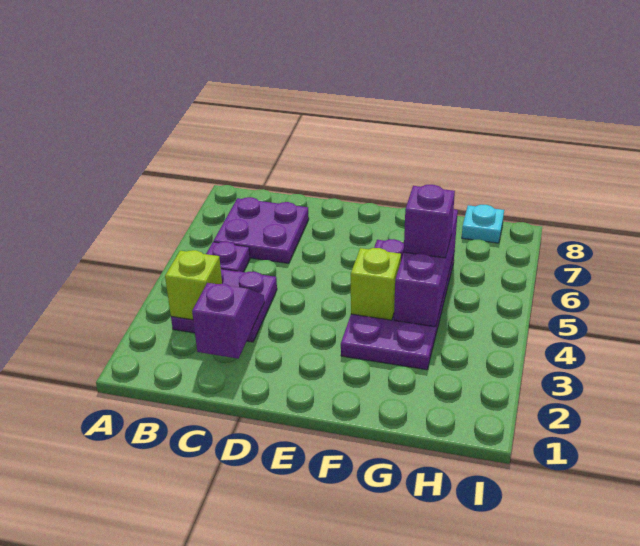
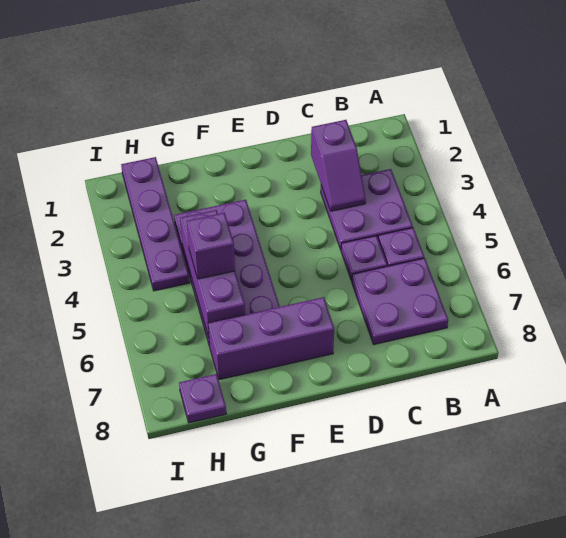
lime 1x1 brick [165,250,222,320] -> none
none -> purple 1x1 plate [341,236,387,281]
none -> purple 1x3 brick [208,297,334,380]
lime 1x1 brick [351,248,401,320] -> none
none -> purple 1x4 plate [121,157,190,291]
cyan 1x1 plate [462,205,504,243] -> purple 1x1 plate [179,374,226,423]

